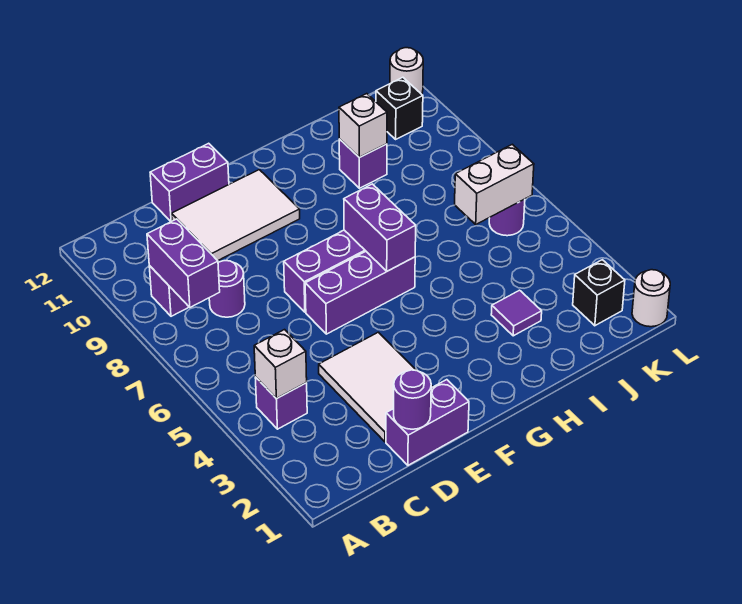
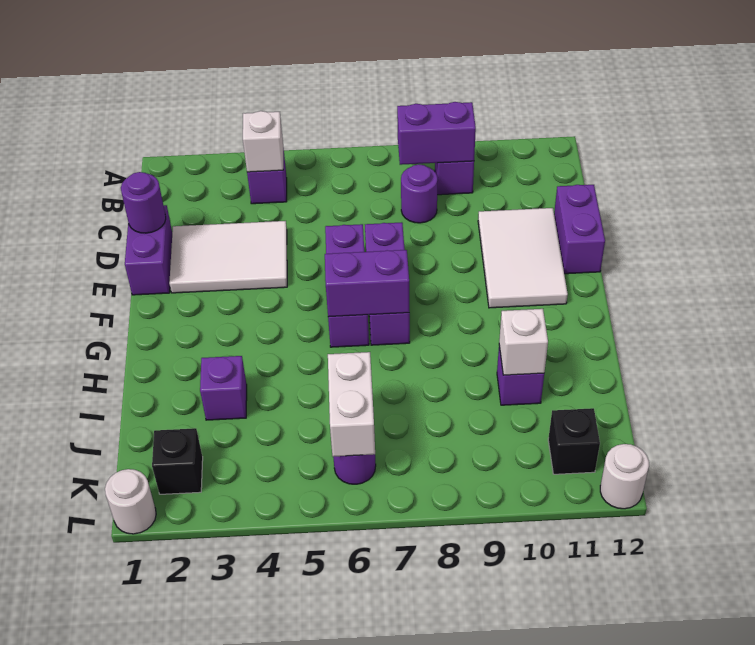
purple 1x1 tile [491,290,542,336] -> purple 1x1 brick [200,356,247,420]

